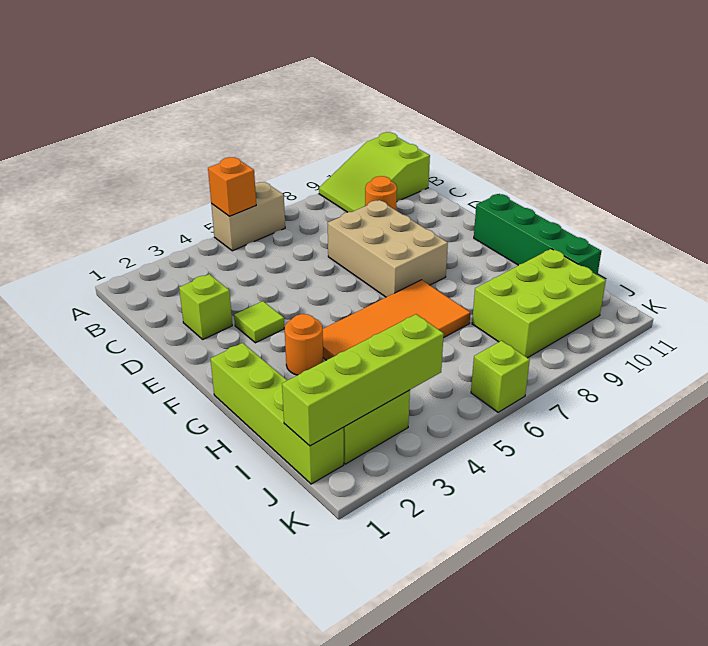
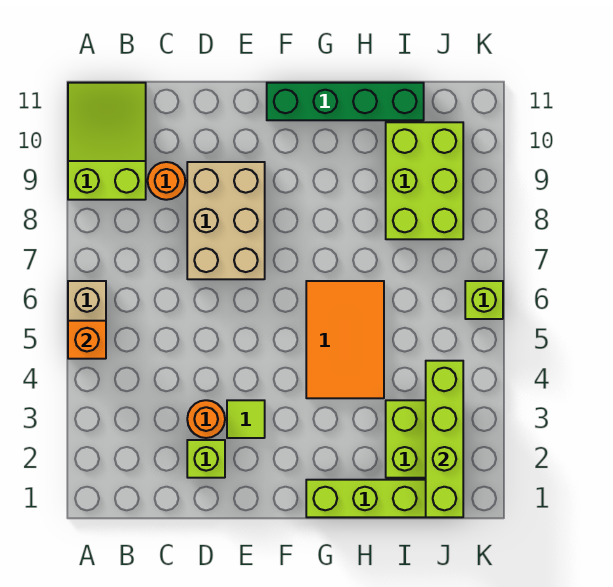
lime 2x3 slope [319,132,430,212] -> lime 2x3 slope turned to [68,83,146,200]
tan 2x3 brick [328,200,448,297] -> tan 2x3 brick turned to [187,162,265,279]
orange 1x1 round brick [285,314,323,375] -> orange 1x1 round brick moved to [187,400,225,438]
orange 2x4 tile [322,280,470,360] -> orange 2x3 tile [306,281,384,398]

